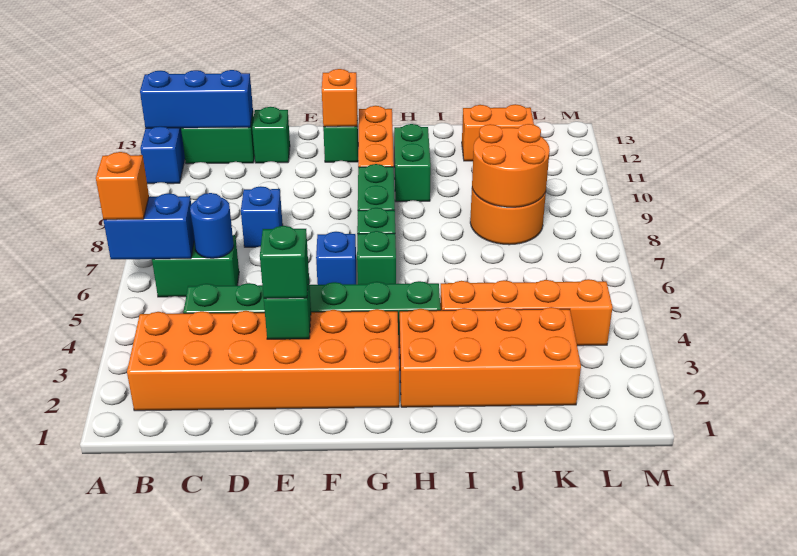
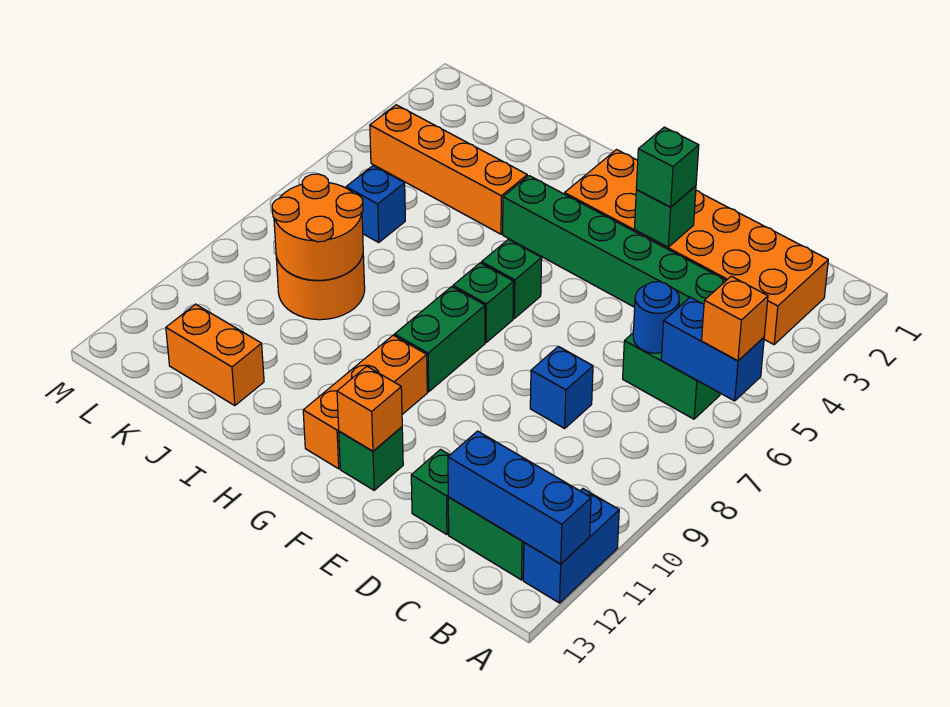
blue 1x1 brick [316,232,356,285] -> blue 1x1 brick moved to [346,166,405,242]
orange 2x4 brick [400,307,581,407] -> none
green 1x2 brick [394,124,431,202] -> none

